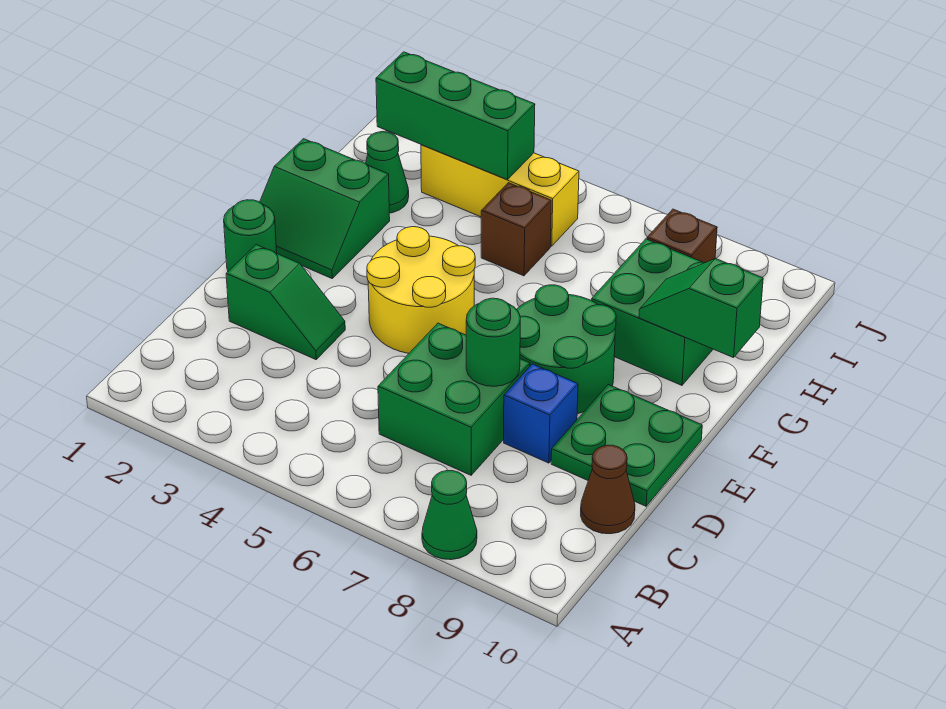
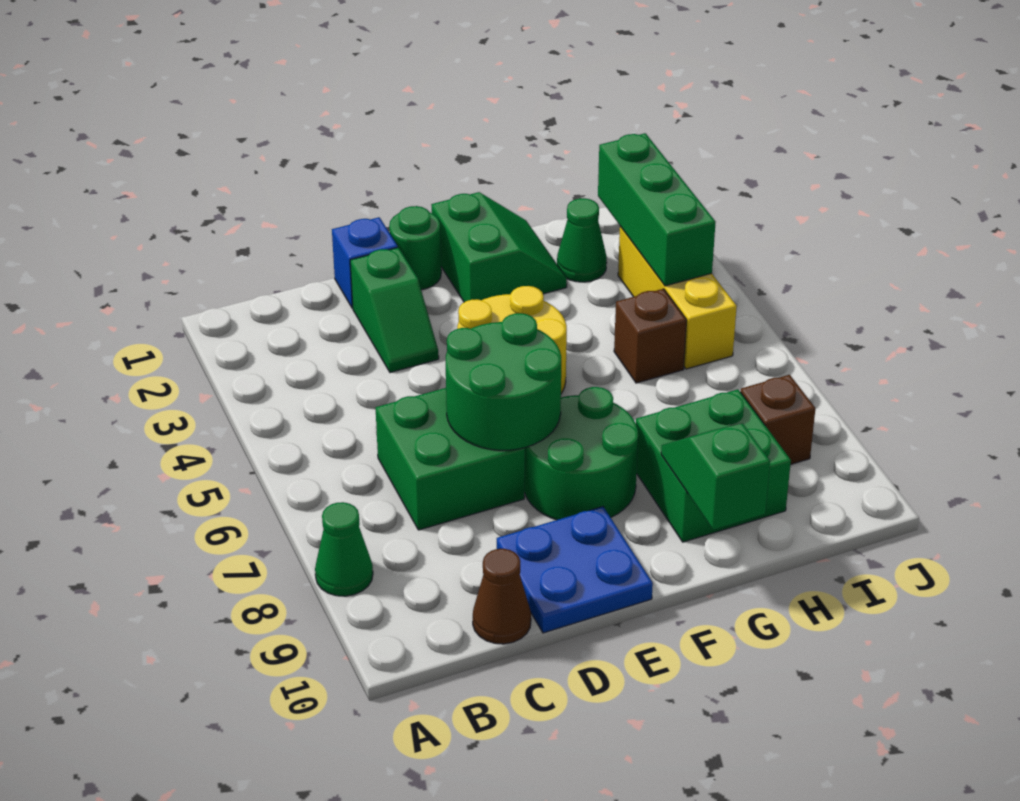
green 1x1 round brick [466,298,520,386] -> green 2x2 round brick [446,313,561,450]
blue 1x1 brick [504,364,578,463] -> blue 1x1 brick moved to [332,217,398,308]
green 2x2 plate [551,385,702,506] -> blue 2x2 plate [497,507,653,633]
green 2x2 slope [260,139,390,278] -> green 2x2 slope turned to [431,192,567,302]

